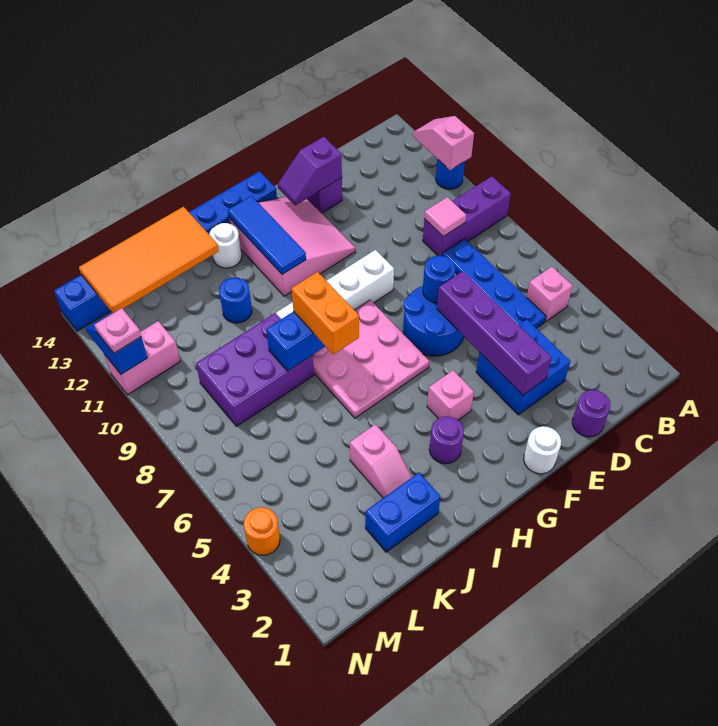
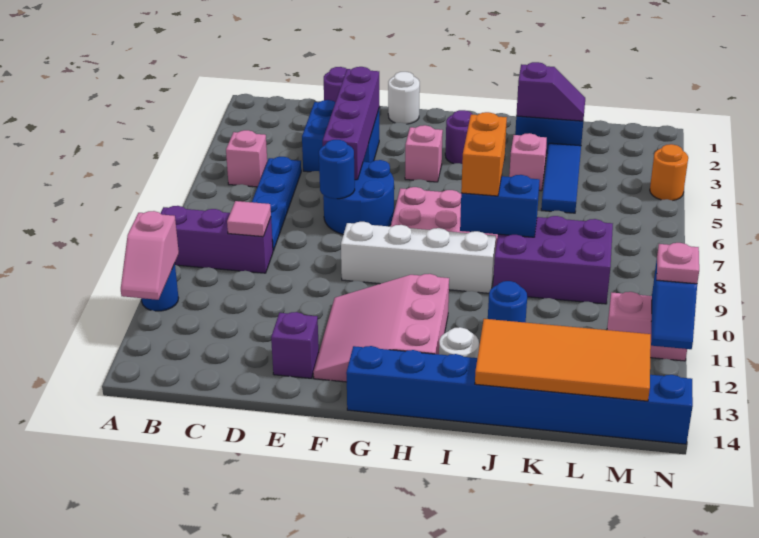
purple 1x2 slope [278,137,342,205] -> purple 1x2 slope moved to [516,62,585,121]
blue 1x3 tile [228,196,306,275] -> blue 1x3 tile moved to [541,143,581,213]

